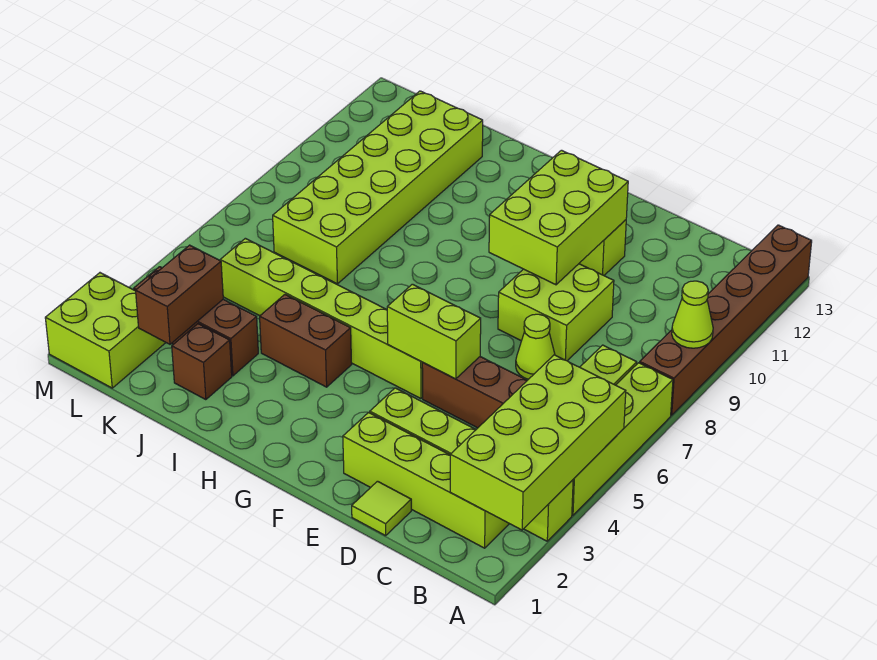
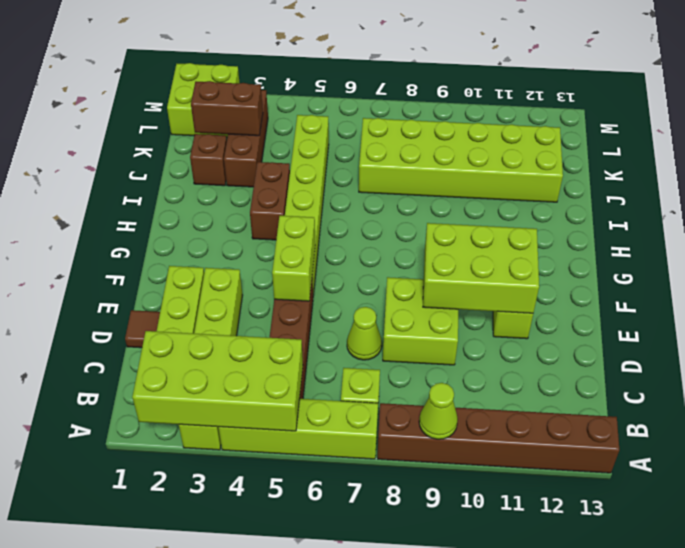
lime 1x1 tile [352,481,411,536] -> brown 1x1 tile [125,310,160,348]

